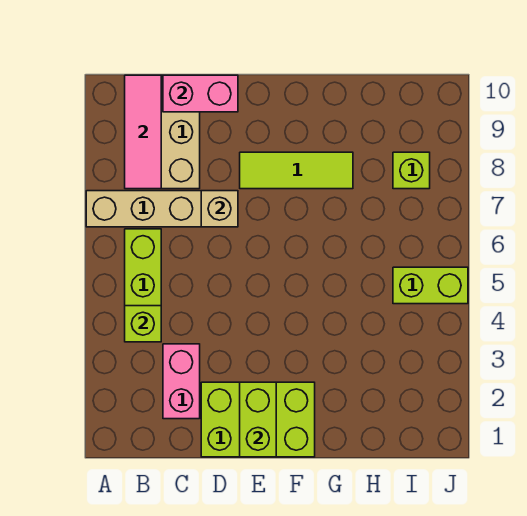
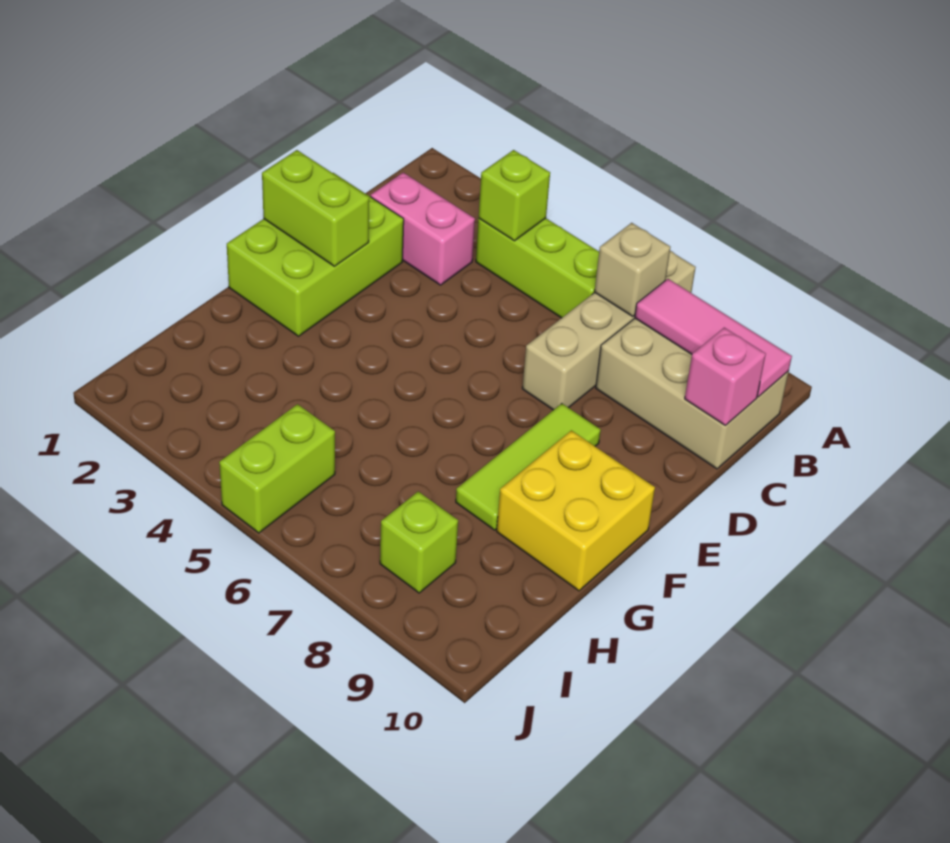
pink 1x2 brick [163,75,238,112] -> pink 1x1 brick [685,328,766,426]
tan 1x1 brick [201,191,238,227] -> tan 1x1 brick moved to [595,223,670,316]
none -> yellow 2x2 brick [497,430,655,591]

